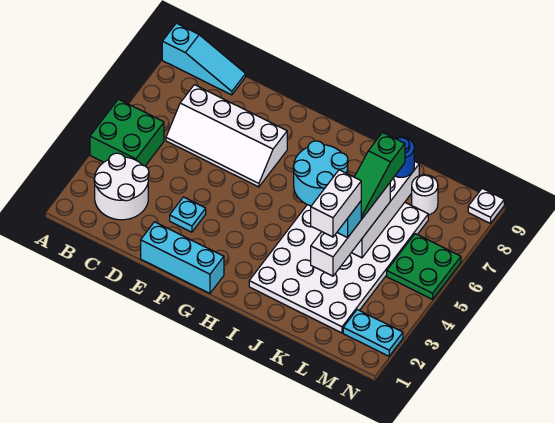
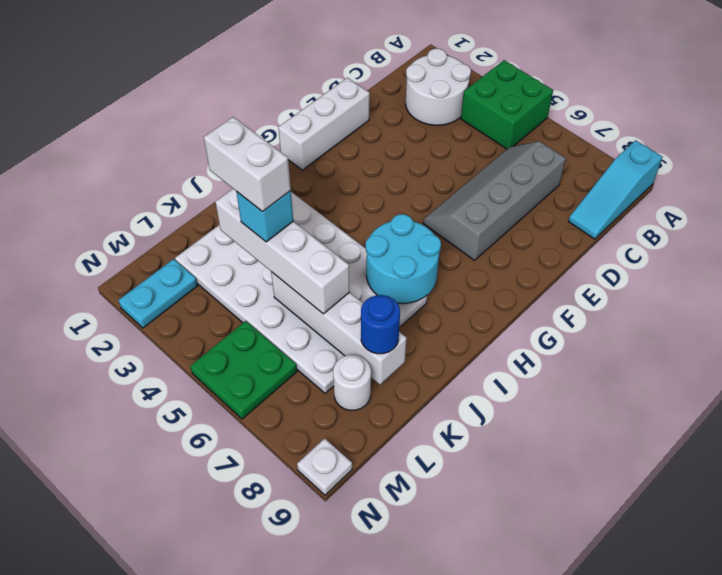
white 2x4 slope [166,85,287,187] -> grey 2x4 slope [423,141,566,260]
cyan 1x3 brick [141,222,224,293] -> white 1x3 brick [278,78,370,170]
cyan 1x1 plate [170,197,206,232] -> none
green 1x3 slope [354,133,405,219] -> none

